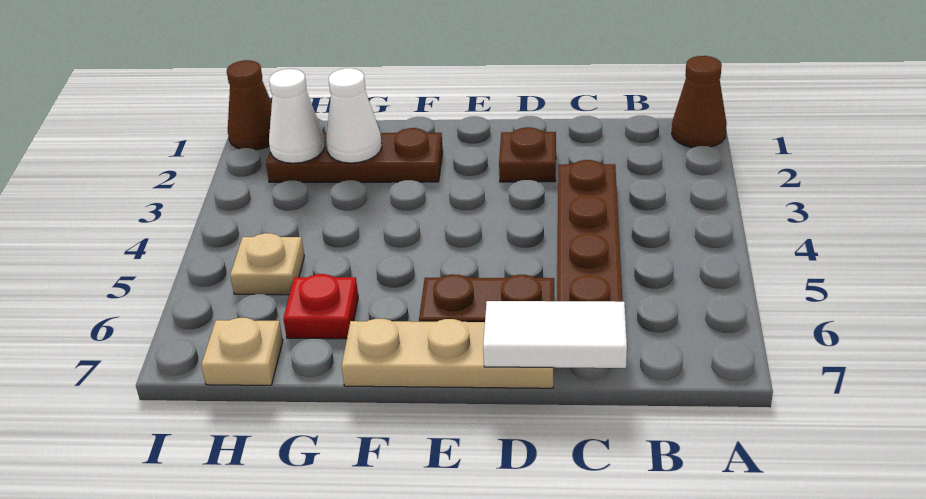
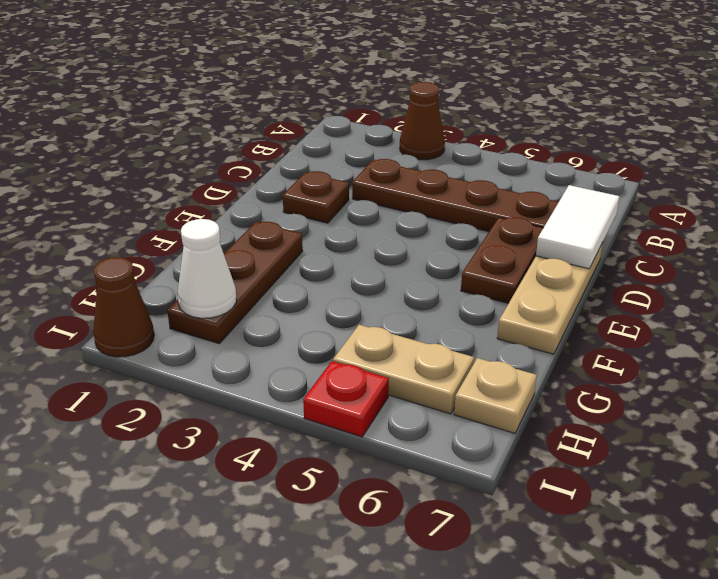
brown 1x1 cone [672,56,727,148] -> brown 1x1 cone moved to [400,82,445,160]
white 1x1 cone [326,68,382,163] -> none
red 1x1 plate [283,274,358,339] -> red 1x1 plate moved to [303,361,389,437]
tan 1x1 plate [230,233,304,295] -> tan 1x2 plate [333,325,474,414]

